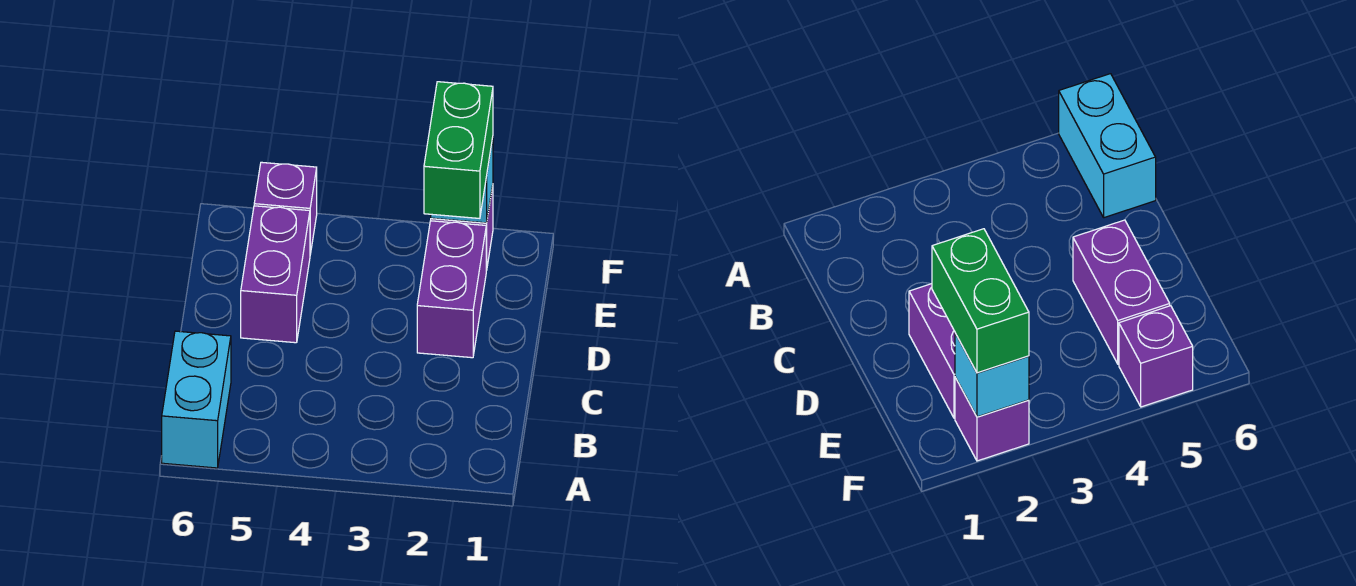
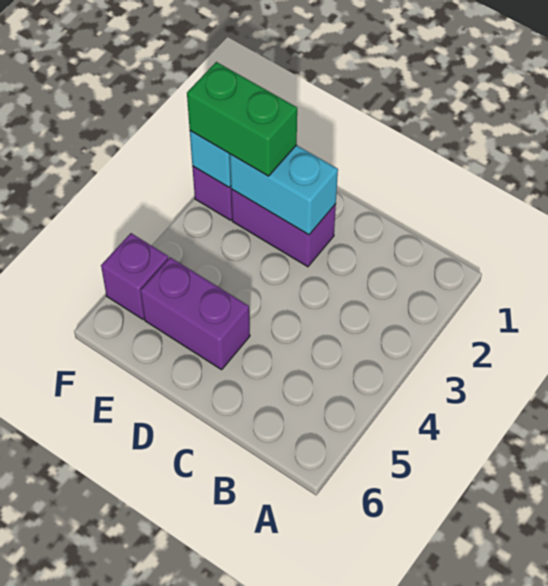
cyan 1x2 brick [162,331,231,468] -> cyan 1x2 brick moved to [230,145,338,235]

